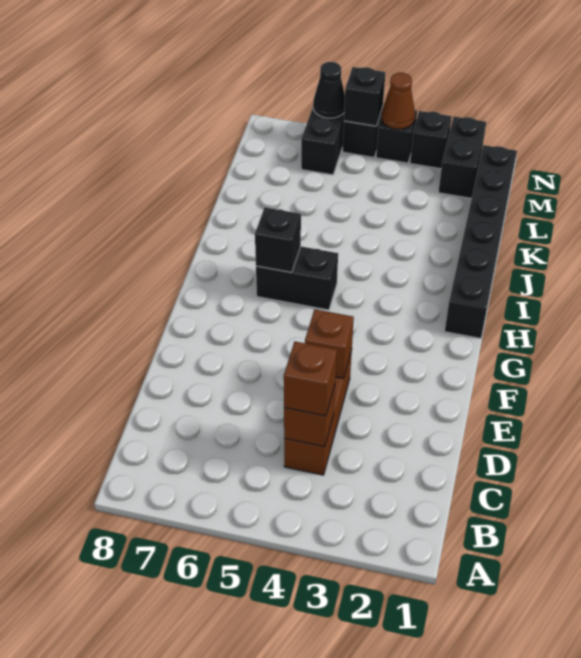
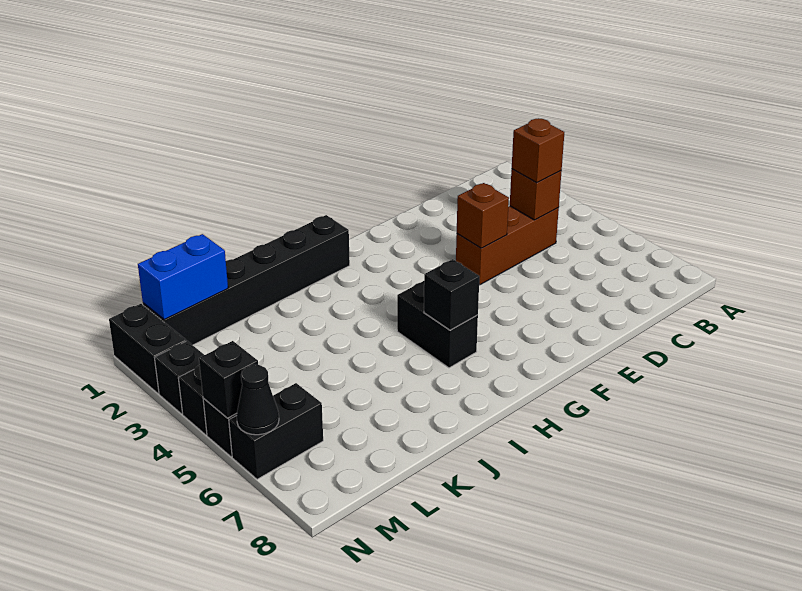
none -> blue 1x2 brick [138,234,228,320]
black 1x2 brick [438,117,486,198] -> black 1x2 brick turned to [109,304,186,394]
brown 1x1 cone [381,73,415,129] -> none

